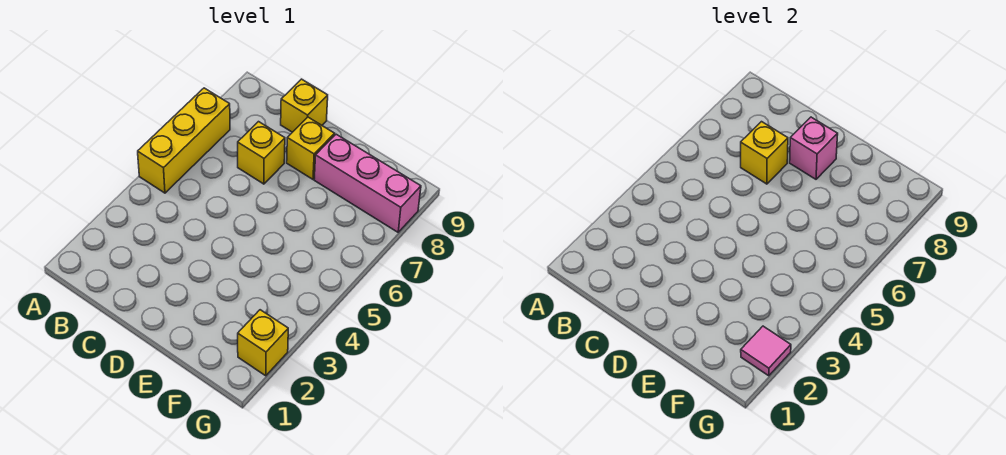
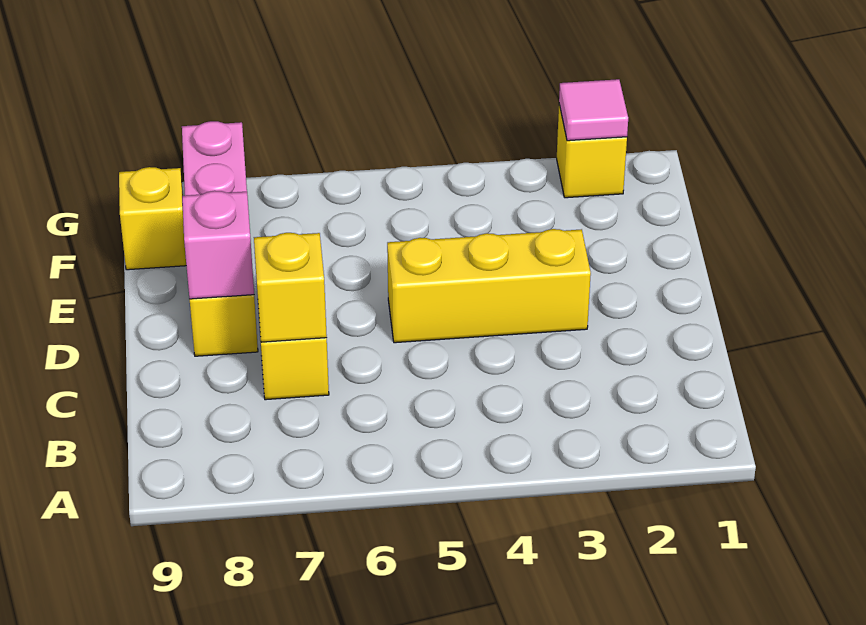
yellow 1x3 brick [138,88,230,193] -> yellow 1x3 brick moved to [387,229,591,343]
yellow 1x1 brick [281,79,328,132] -> yellow 1x1 brick moved to [119,167,186,270]

